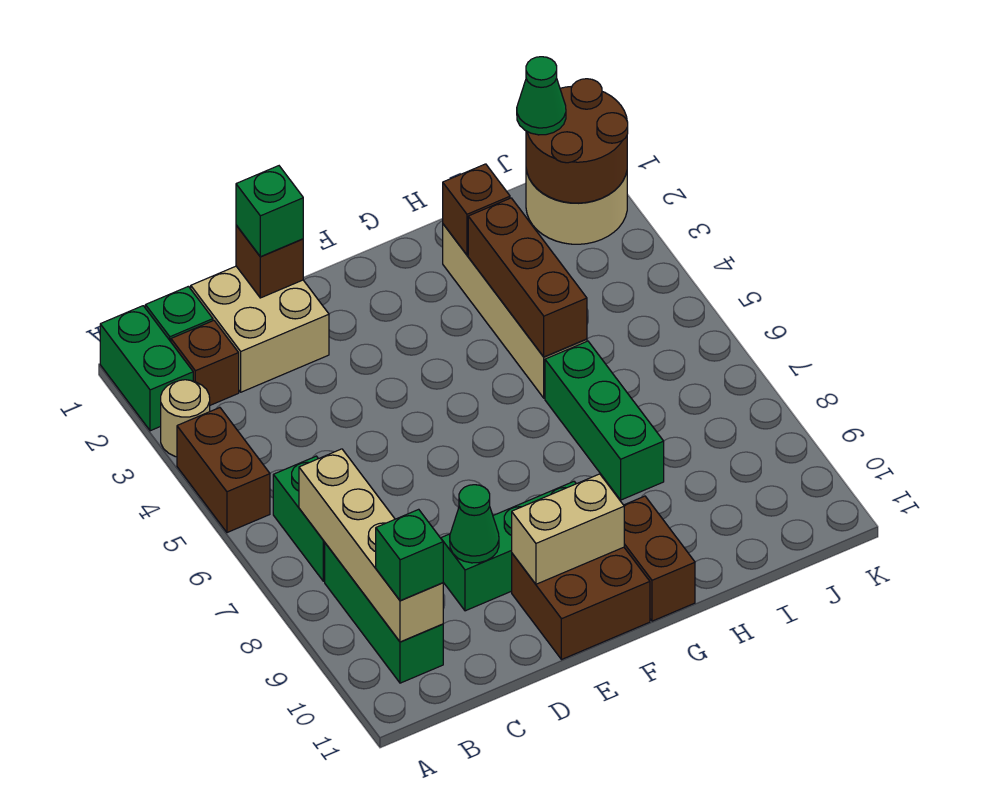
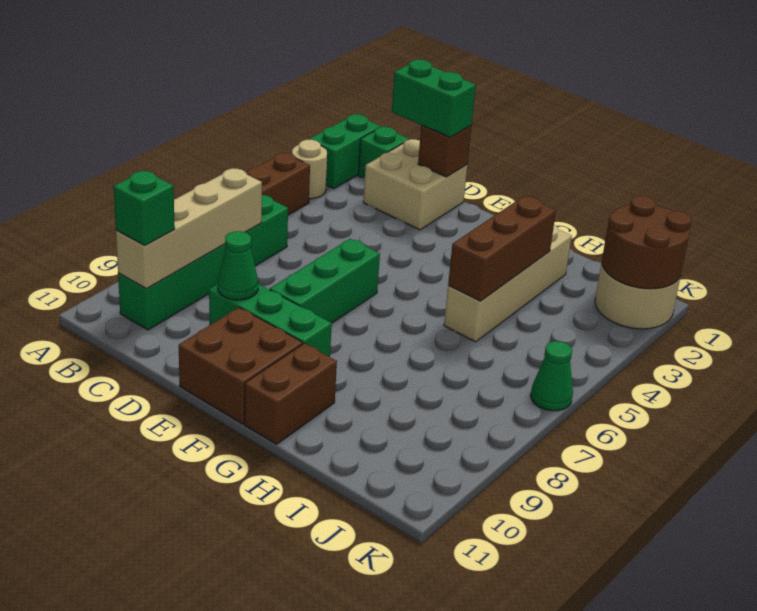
brown 1x1 brick [171,321,239,405] -> none
green 1x1 brick [236,166,303,257] -> green 1x2 brick [392,60,476,137]
tan 1x2 brick [512,474,624,584] -> none
brown 1x1 brick [443,164,510,255] -> none
green 1x3 brick [545,341,664,500] -> green 1x3 brick moved to [270,239,380,323]
green 1x1 cone [517,57,566,135] -> green 1x1 cone moved to [531,341,573,411]

